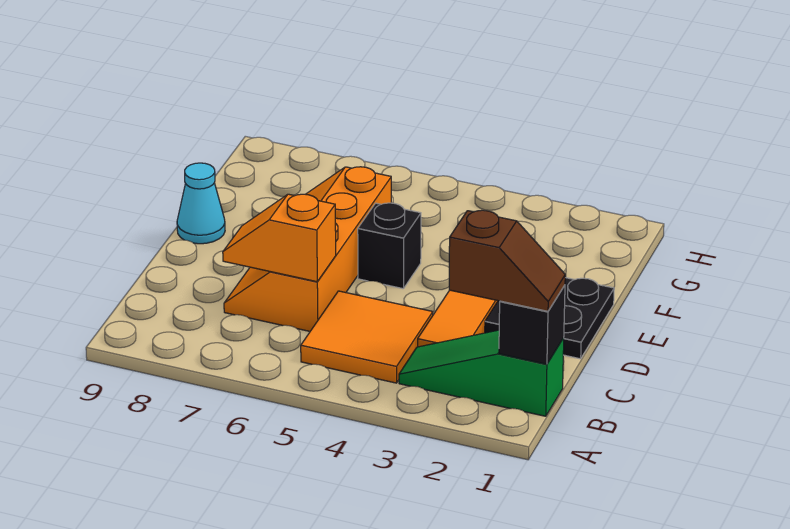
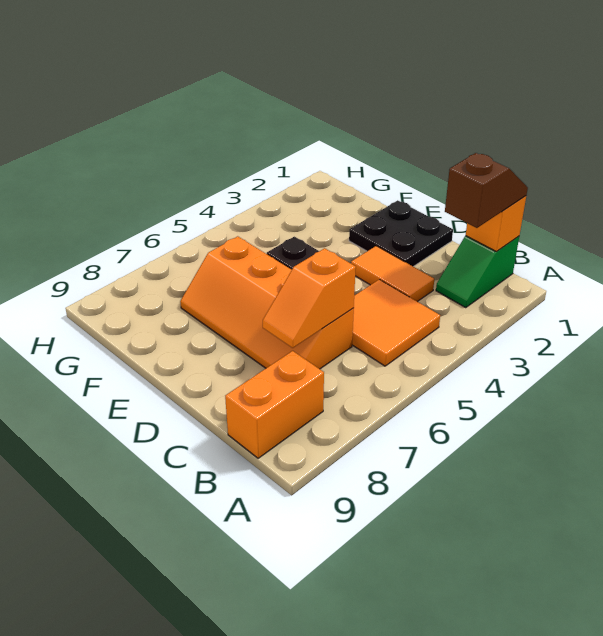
green 1x3 slope [399,330,564,416] -> green 1x2 slope [436,236,519,308]
black 1x1 brick [499,285,565,364] -> orange 1x1 brick [466,196,526,251]
none -> orange 1x2 brick [225,351,324,458]
cyan 1x1 cone [177,163,225,244] -> none

